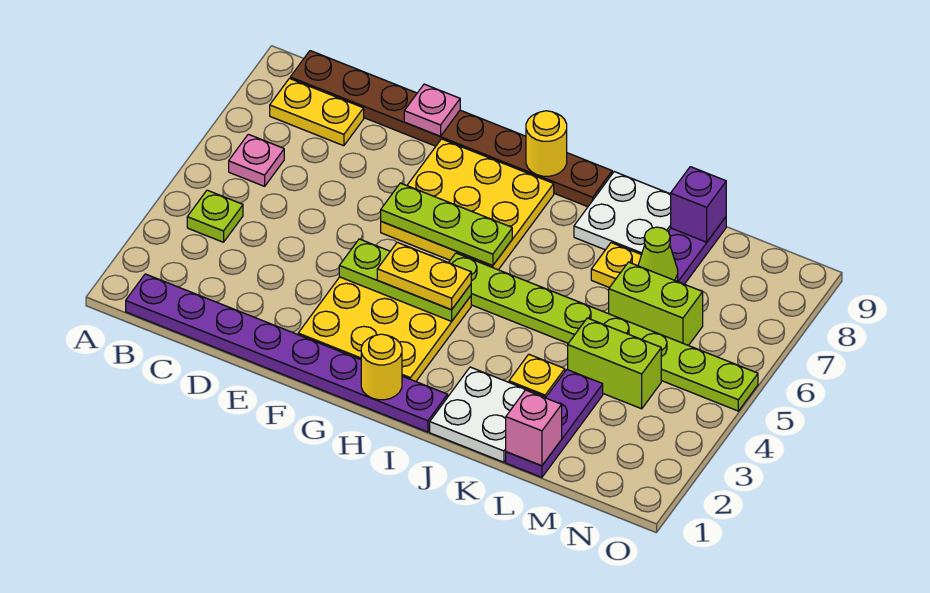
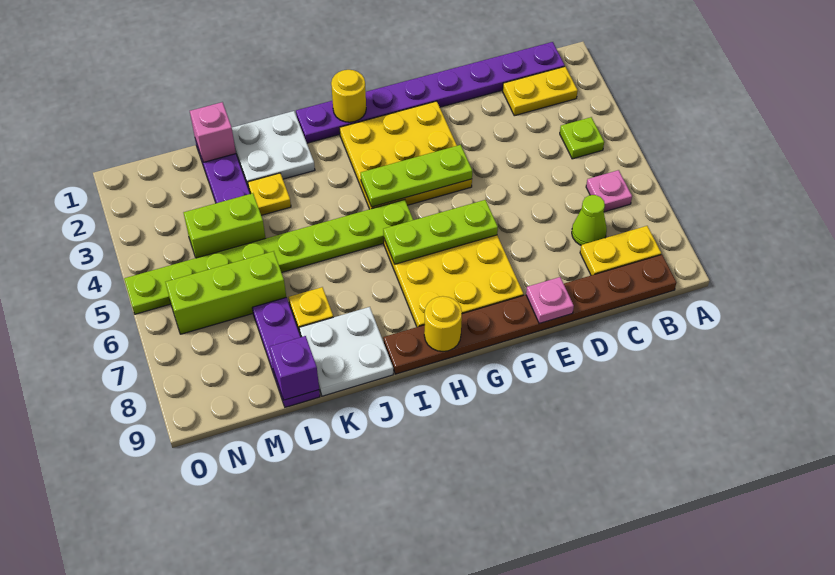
yellow 1x2 plate [377,242,471,310] -> yellow 1x2 plate moved to [503,67,578,116]
lime 1x2 brick [609,262,703,345] -> lime 1x3 brick [166,251,286,334]
lime 1x1 cone [638,227,678,281] -> lime 1x1 cone moved to [572,195,607,245]

